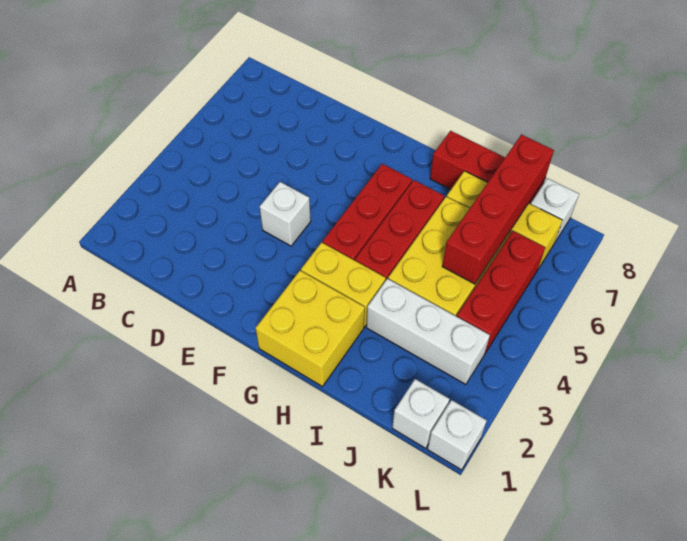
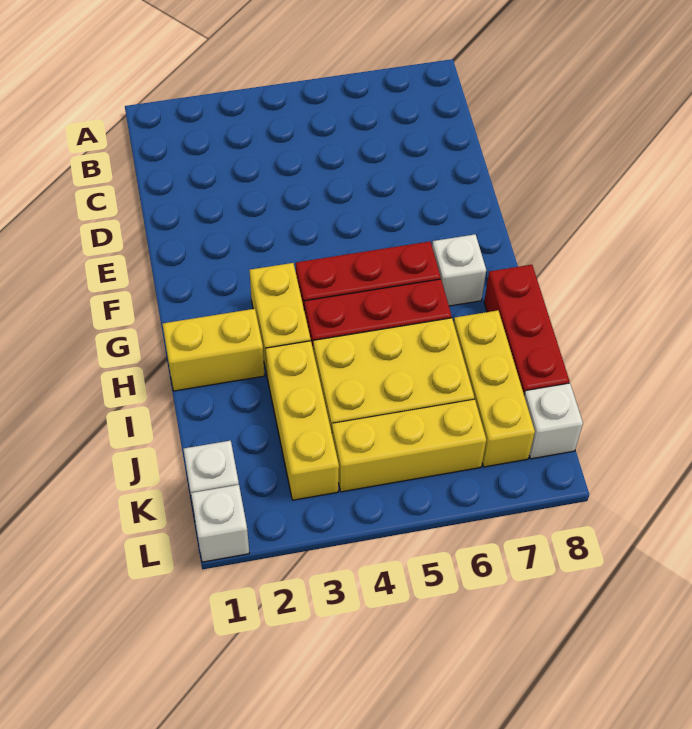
white 1x1 brick [260,182,311,246] -> white 1x1 brick moved to [432,234,486,306]
yellow 2x2 brick [256,271,365,387] -> yellow 1x2 brick [163,309,265,391]
white 1x3 brick [366,279,490,384] -> yellow 1x3 brick [266,341,339,500]
red 1x4 brick [442,135,554,284] -> none
red 1x3 brick [457,231,545,353] -> yellow 1x3 brick [332,399,486,492]

